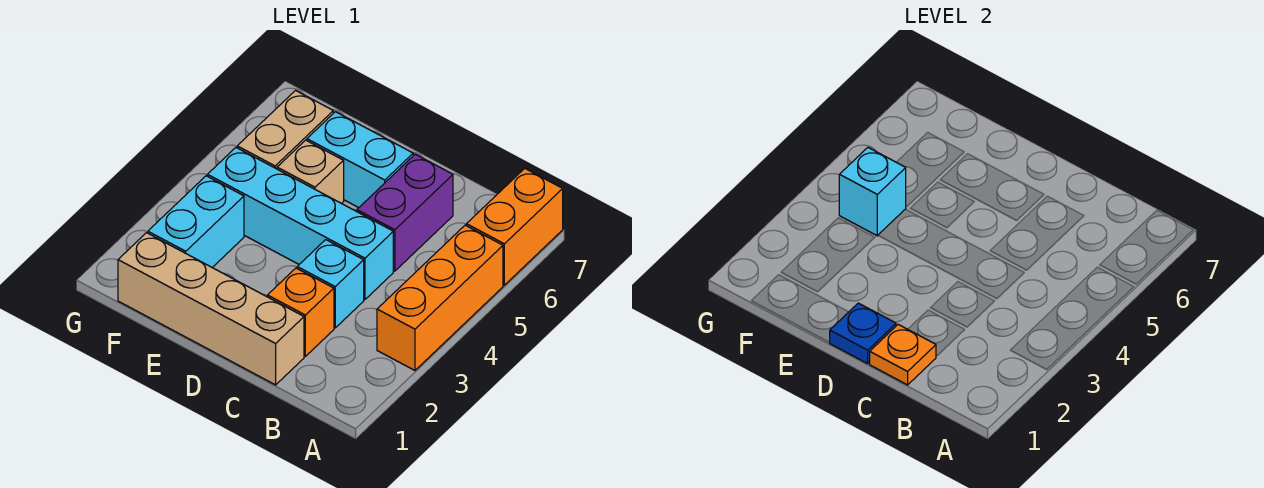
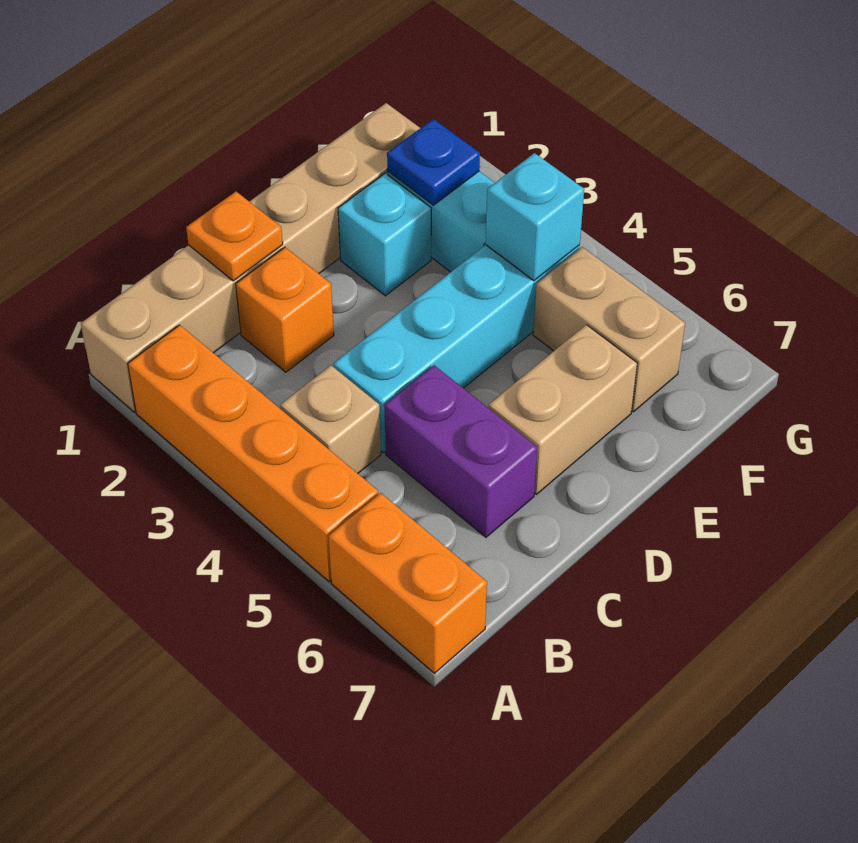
orange 1x3 brick [377,225,503,370] -> orange 1x4 brick [128,325,378,582]
tan 1x4 brick [118,233,304,385] -> tan 1x6 brick [81,103,420,412]
cyan 1x1 brick [297,240,364,328] -> cyan 1x1 brick moved to [338,173,431,296]
blue 1x1 plate [829,303,896,364] -> blue 1x1 plate moved to [387,119,480,205]
cyan 1x2 brick [307,112,413,208] -> tan 1x2 brick [489,325,637,494]
tan 1x1 brick [277,140,344,204] -> tan 1x1 brick moved to [280,365,381,473]

